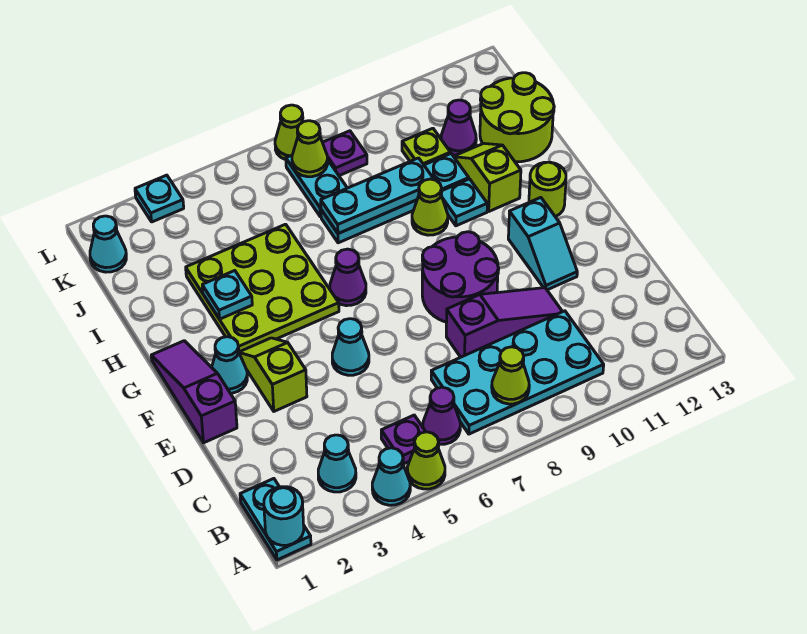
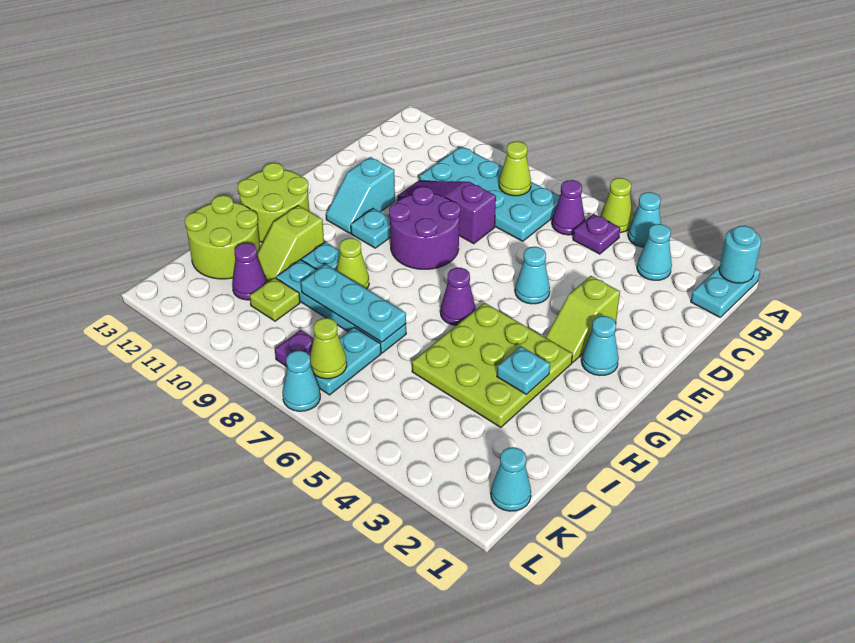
purple 1x3 slope [151,341,237,443] -> none
cyan 1x2 slope [508,198,577,290] -> cyan 1x2 slope turned to [326,157,395,233]
lime 1x1 round brick [529,162,566,217] -> lime 2x2 round brick [238,163,309,242]
cyan 1x1 plate [135,175,184,222] -> cyan 1x1 plate moved to [351,208,390,248]
lime 1x1 cone [275,105,303,160] -> cyan 1x1 cone [283,351,320,411]

